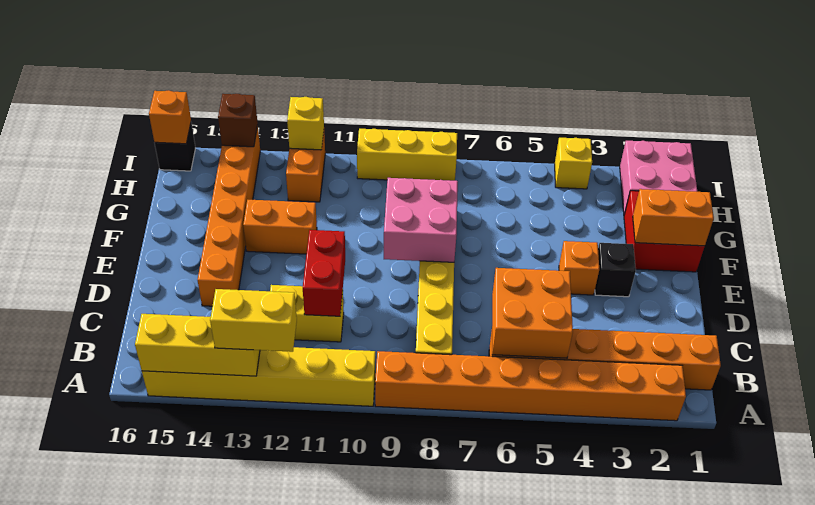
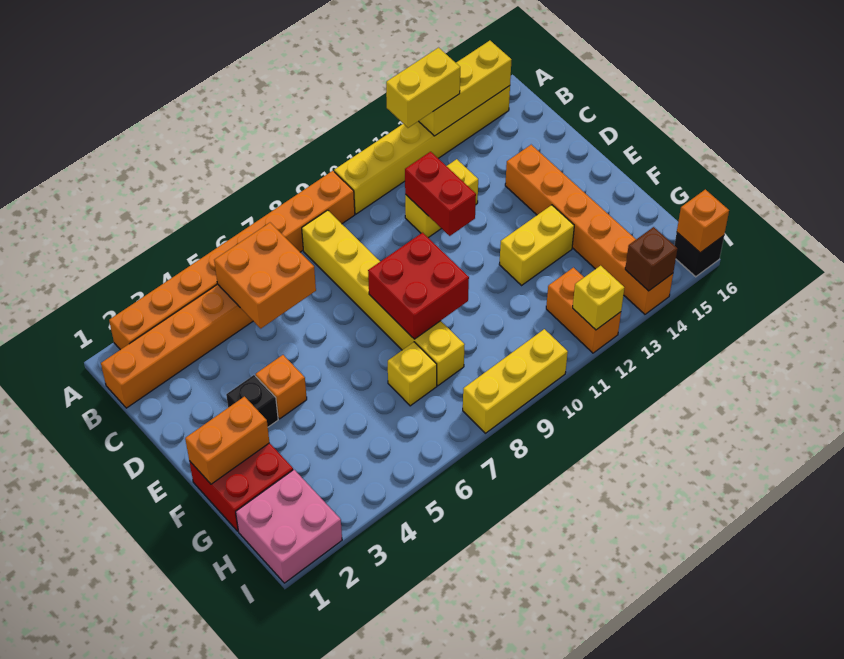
pink 2x2 brick [384,178,458,262] -> red 2x2 brick [368,233,469,339]
orange 1x2 brick [243,200,317,254] -> yellow 1x2 brick [499,205,574,285]
yellow 1x1 brick [555,138,592,189] -> yellow 1x1 brick moved to [388,342,437,406]

